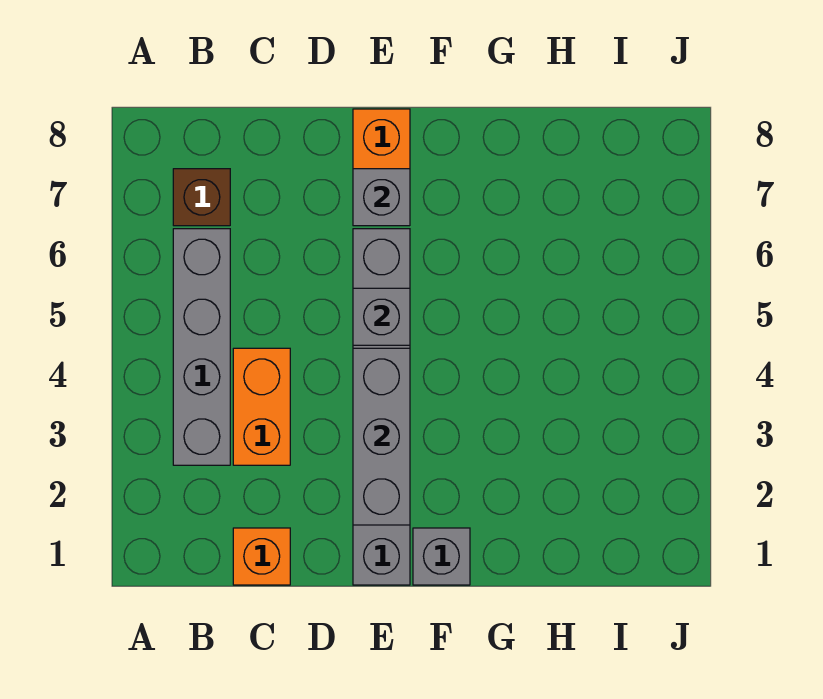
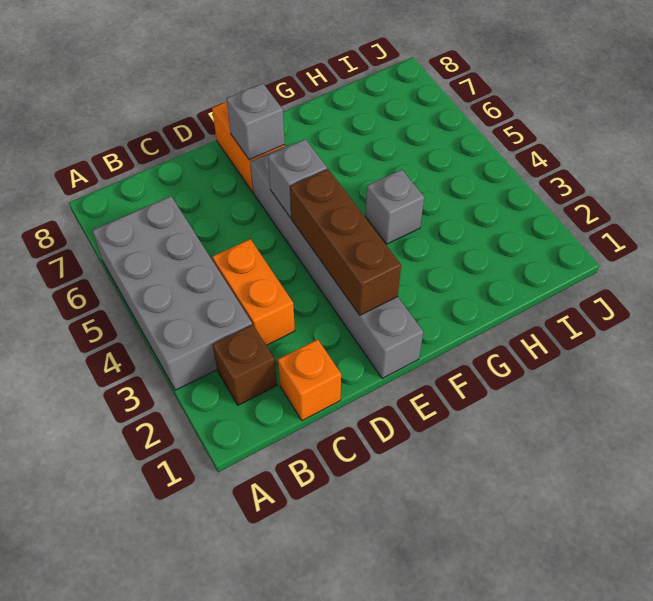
grey 1x4 brick [173,229,230,465] -> grey 2x4 brick [92,196,252,390]
brown 1x1 brick [173,169,230,226] -> brown 1x1 brick moved to [212,325,277,405]
grey 1x3 brick [353,348,410,525] -> brown 1x3 brick [290,169,401,315]
grey 1x1 brick [413,528,470,585] -> grey 1x1 brick moved to [365,170,424,244]

